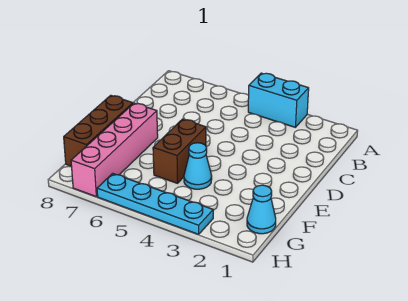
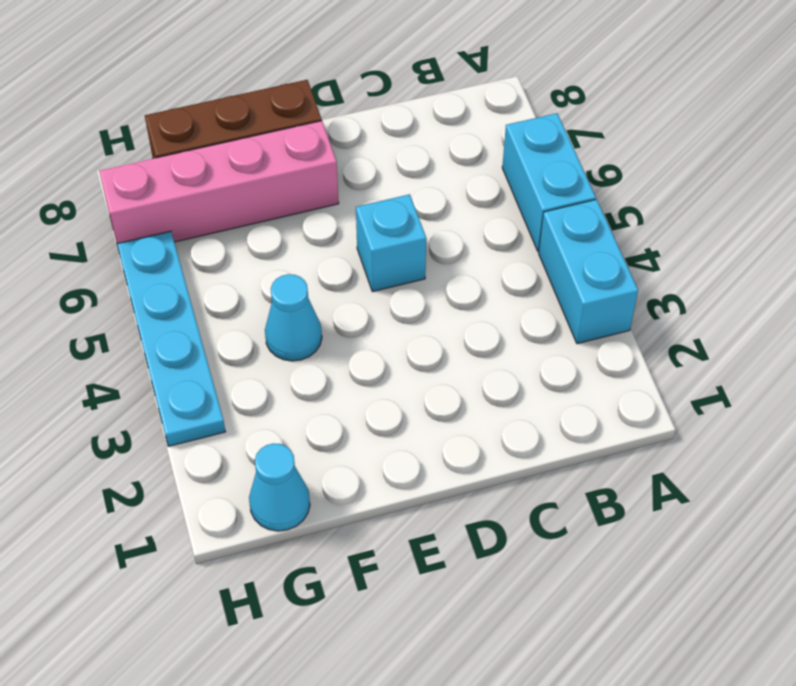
none -> cyan 1x2 brick [502,113,596,252]
none -> cyan 1x1 brick [356,194,426,292]
brown 1x2 brick [153,119,206,183] -> none

